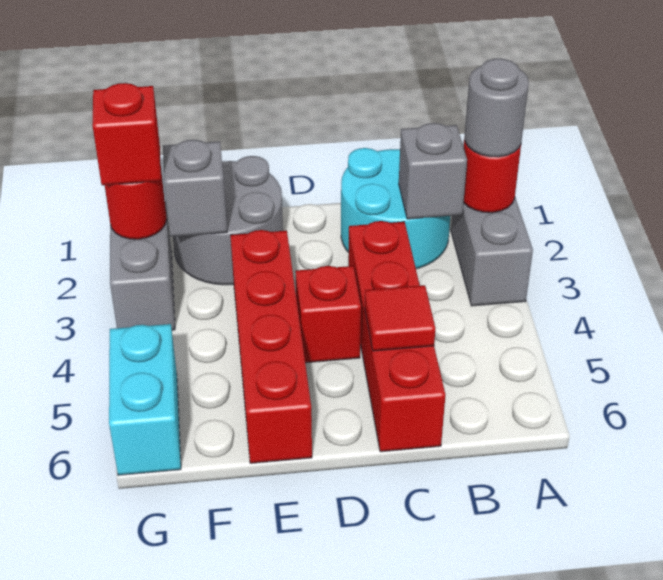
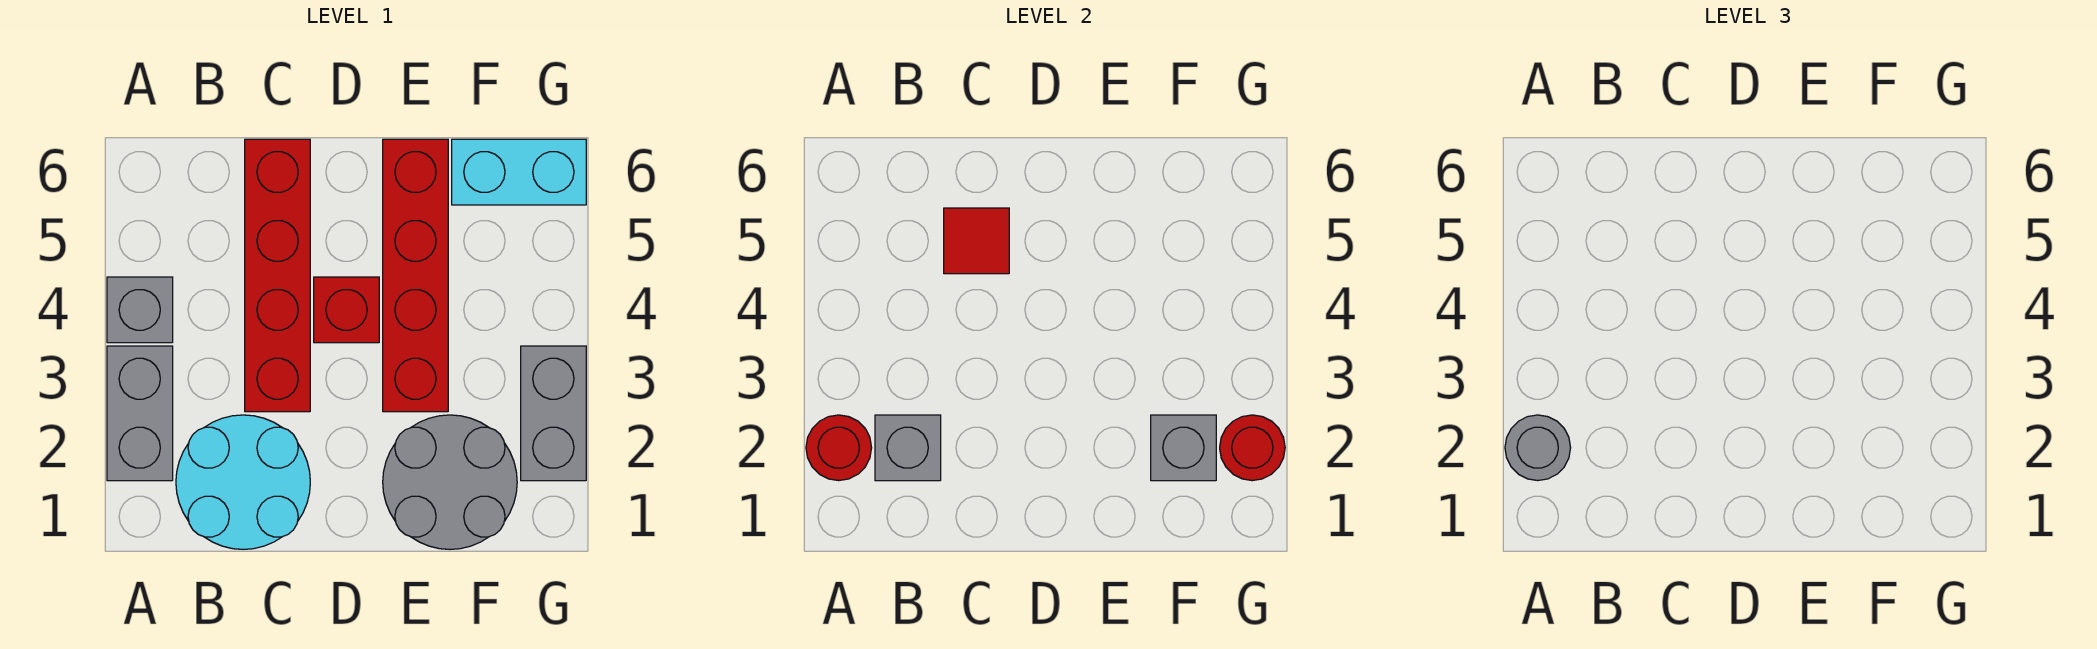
none -> grey 1x1 brick [107,277,173,343]
red 1x1 brick [92,83,161,185] -> none
cyan 1x2 brick [109,324,181,475] -> cyan 1x2 brick turned to [452,139,586,205]

